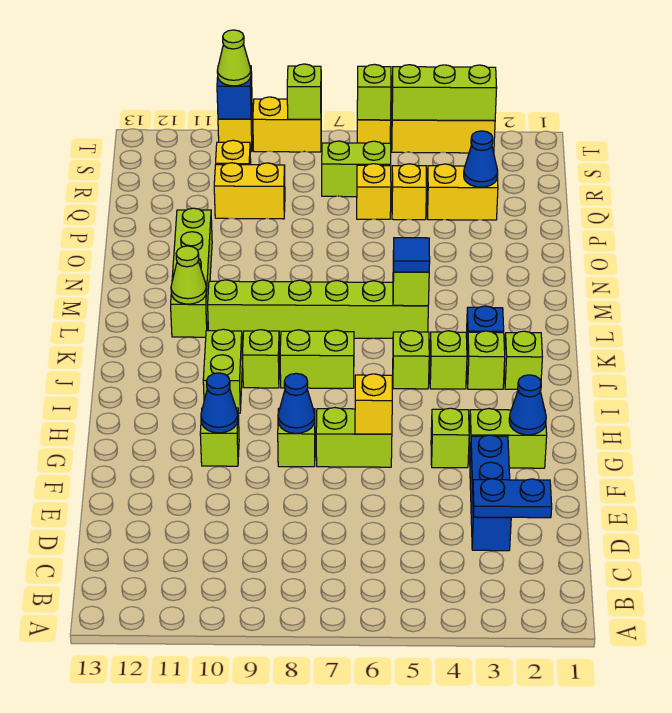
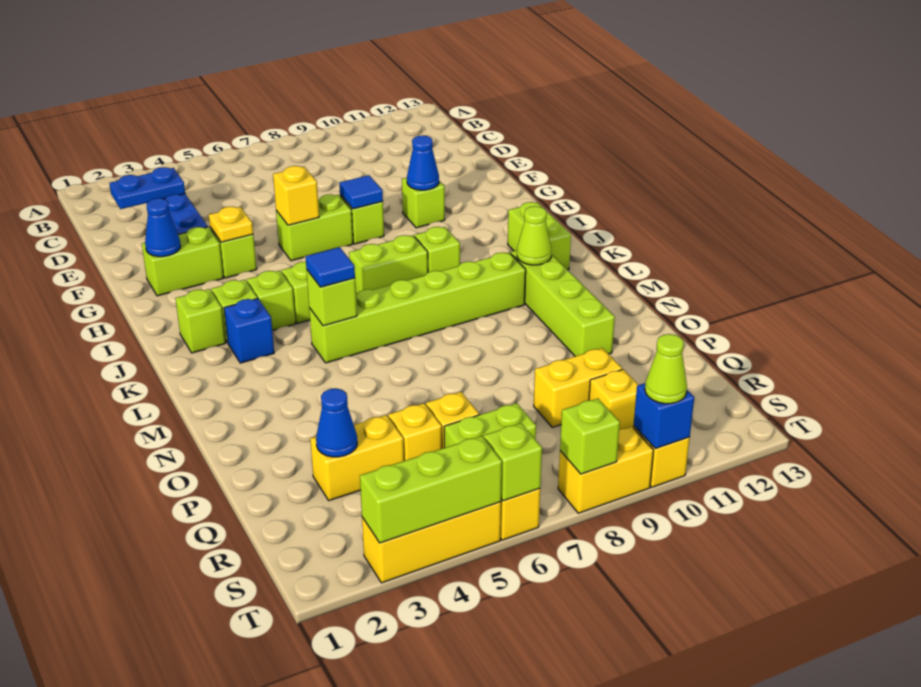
none -> yellow 1x1 plate [209,207,253,242]
blue 1x1 cone [278,373,315,433] -> blue 1x1 tile [339,175,383,209]
lime 1x2 brick [203,329,243,413] -> lime 1x2 brick moved to [508,202,571,270]

